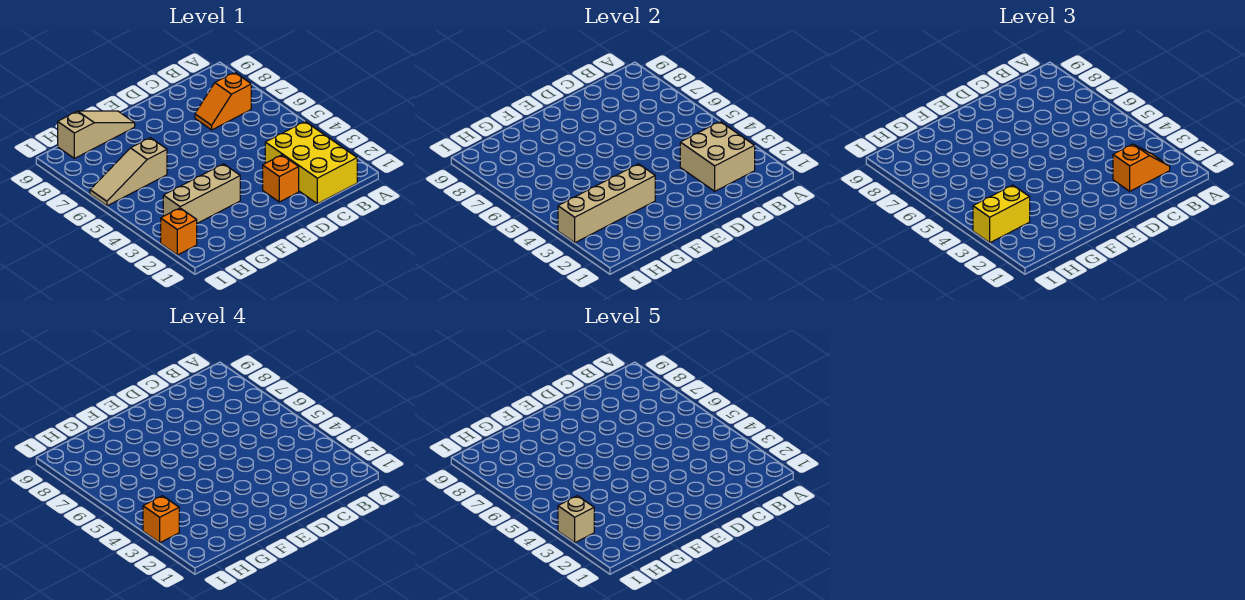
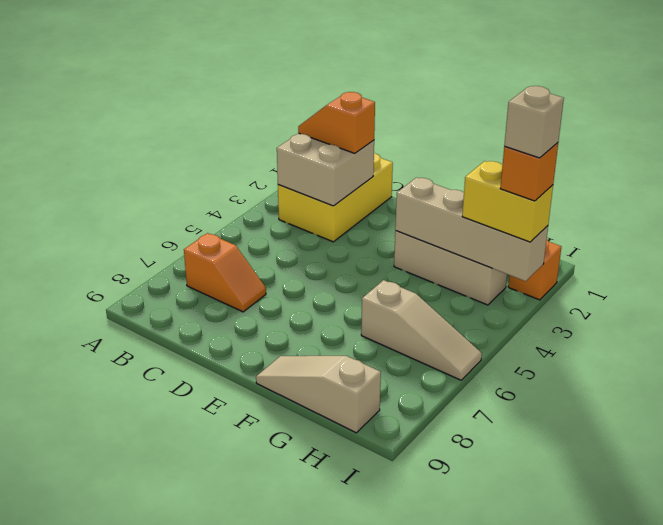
orange 1x1 brick [263,155,299,202] -> none

